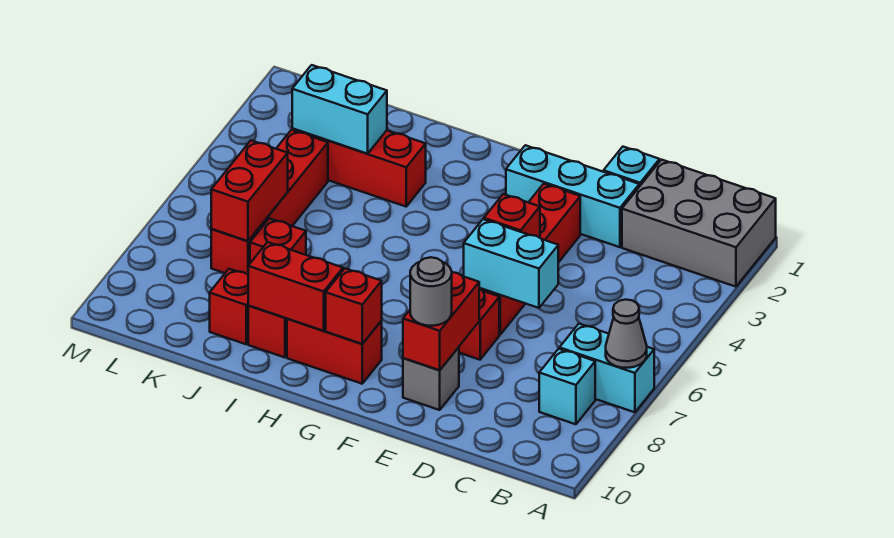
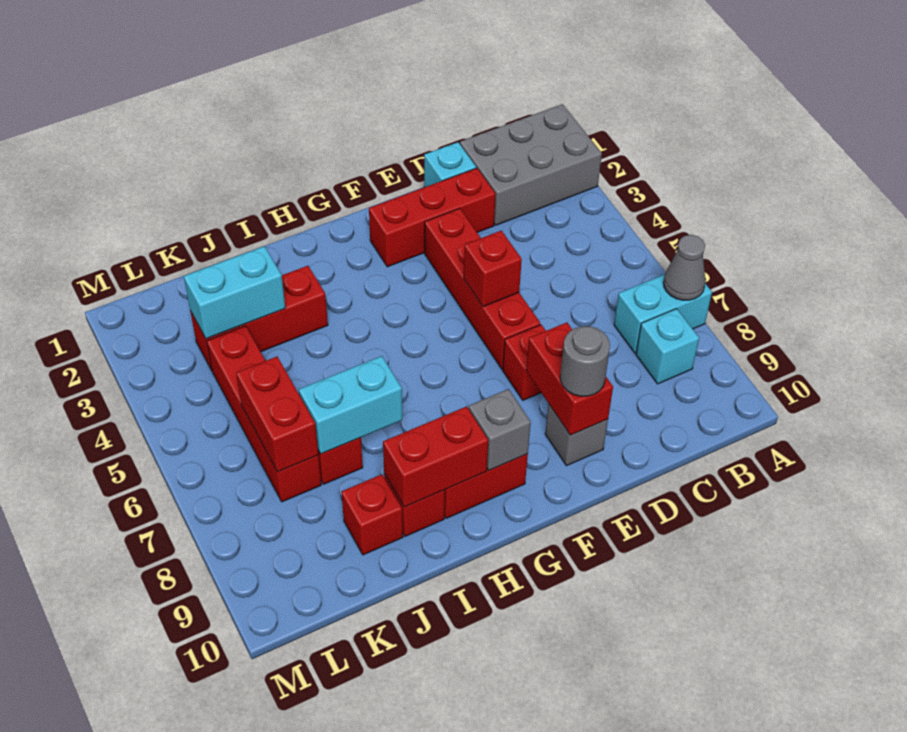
cyan 1x3 brick [506,145,639,247] -> red 1x3 brick [369,168,496,267]
cyan 1x2 brick [464,219,558,308] -> cyan 1x2 brick moved to [299,356,402,454]
red 1x1 brick [326,268,382,344] -> grey 1x1 brick [469,389,531,470]

